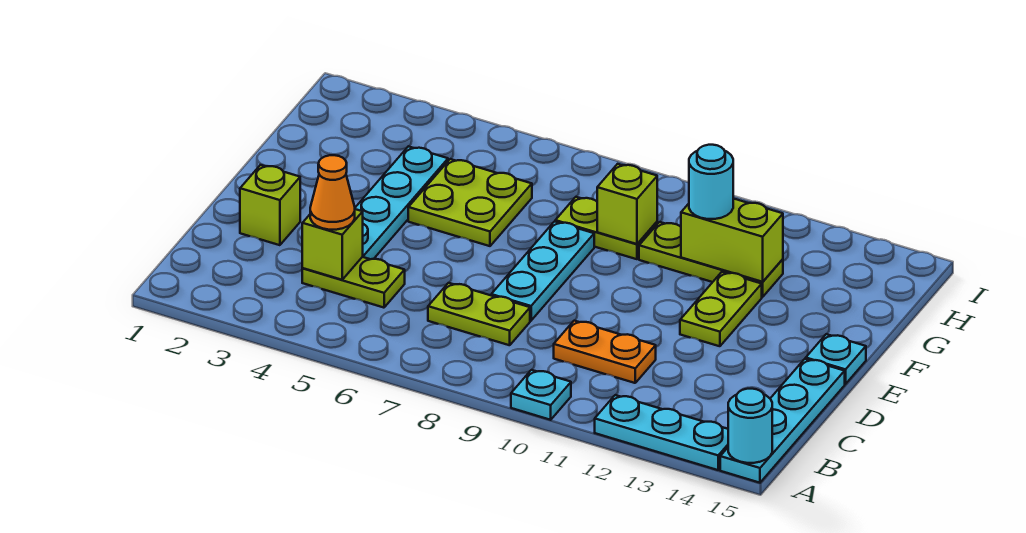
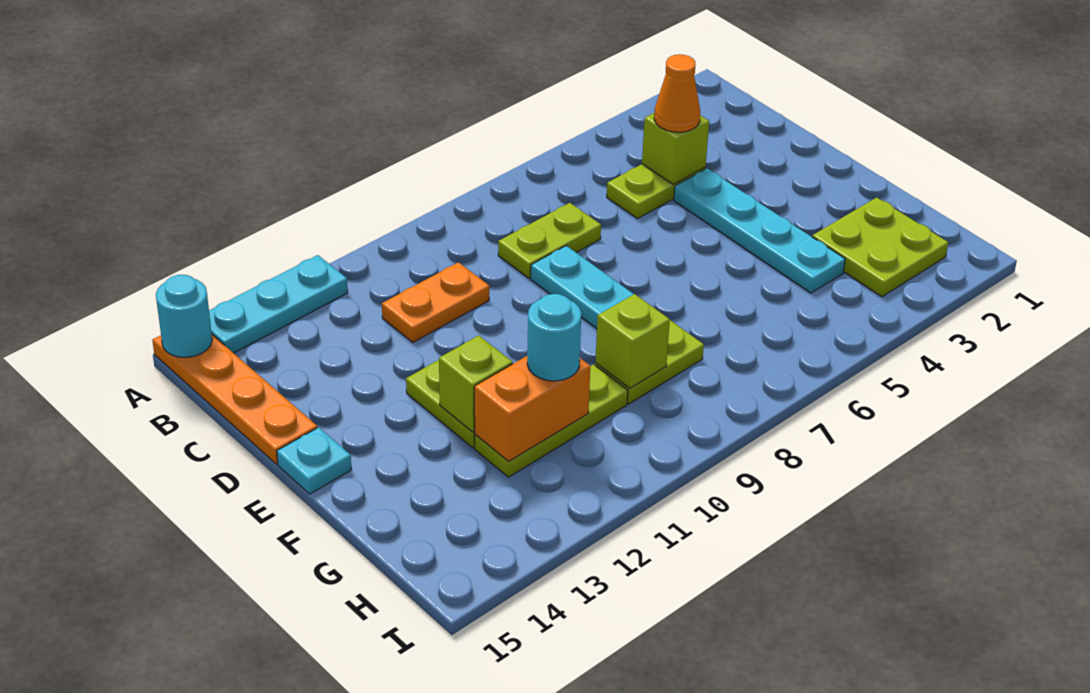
cyan 1x1 plate [511,370,571,420] -> none
cyan 1x4 plate [720,359,845,483] -> orange 1x4 plate [152,335,317,464]
lime 1x1 brick [240,165,300,245] -> lime 1x1 brick moved to [439,336,513,432]
lime 2x2 plate [408,159,532,246] -> lime 2x2 plate moved to [812,197,948,297]
lime 1x2 brick [681,198,783,282] -> orange 1x2 brick [474,356,590,462]

